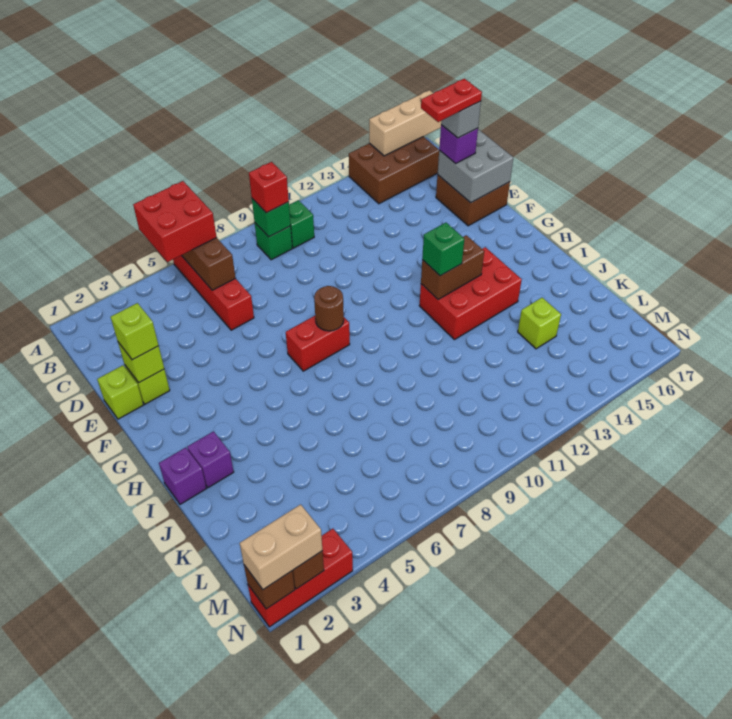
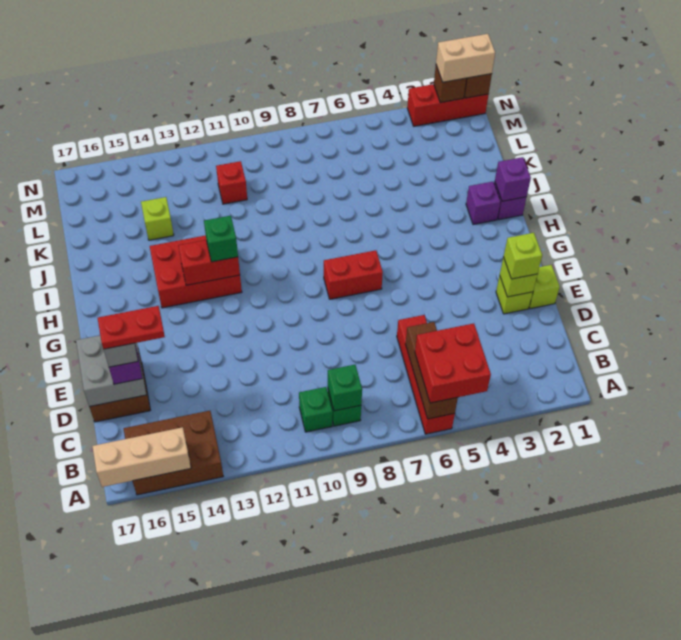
red 1x1 brick [249,162,289,213] -> red 1x1 brick moved to [216,161,247,204]
brown 1x1 round brick [314,286,344,331] -> none
brown 1x2 brick [421,235,484,300] -> red 1x2 brick [178,240,240,285]
none -> purple 1x1 brick [495,157,531,201]

